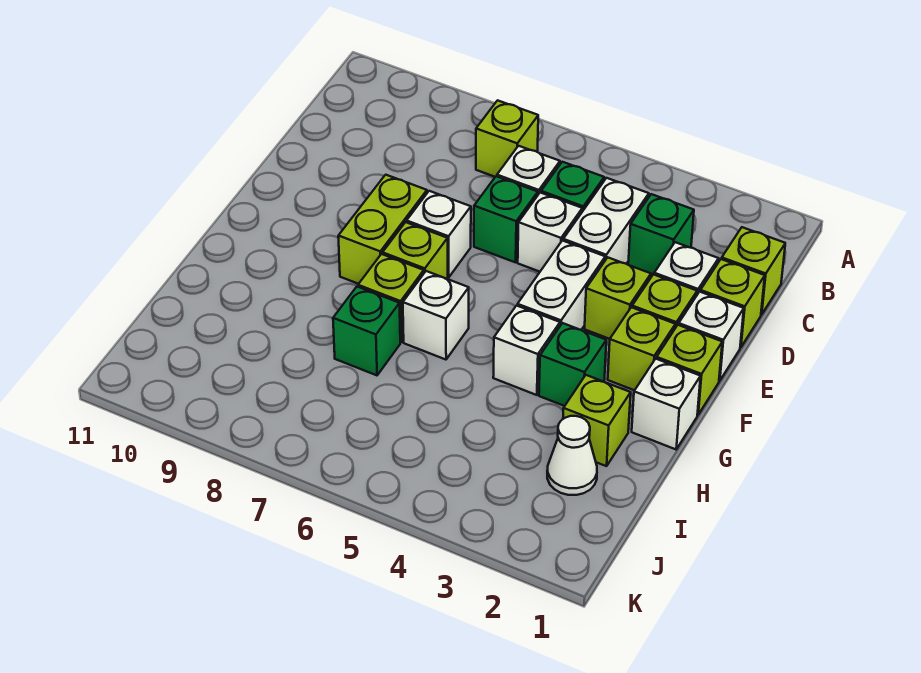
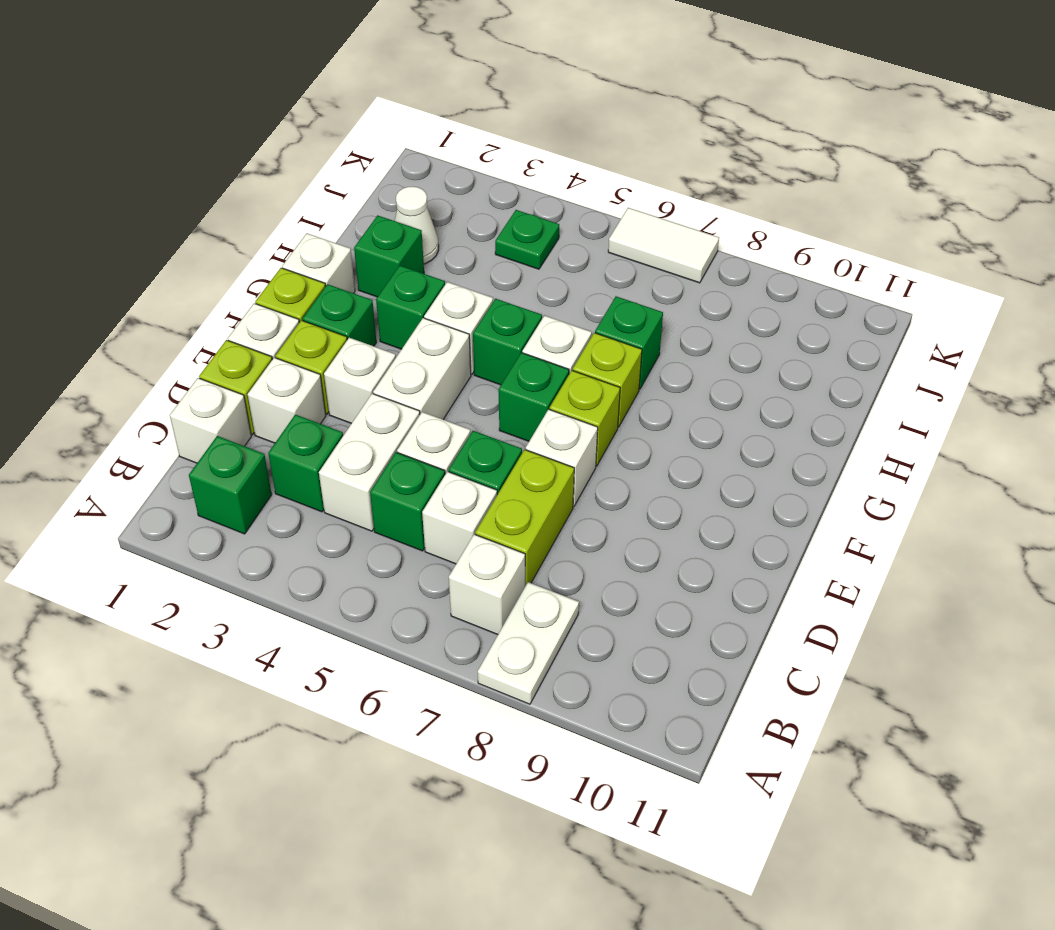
none -> white 1x2 plate [478,582,579,704]
none -> green 1x1 brick [189,436,272,534]
lime 1x1 brick [476,100,538,177] -> white 1x1 brick [449,534,525,635]
lime 1x1 brick [722,227,785,315] -> white 1x1 brick [170,378,251,463]
lime 1x1 brick [585,257,651,339] -> white 1x1 brick [324,338,396,423]
lime 1x2 brick [338,175,427,284] -> lime 1x2 brick moved to [475,450,574,586]
lime 1x1 brick [608,307,675,390] -> green 1x1 brick [303,284,377,346]
none -> green 1x1 brick [499,353,569,441]
none -> green 1x1 brick [473,299,542,385]
lime 1x1 brick [563,375,631,466] -> green 1x1 brick [354,215,424,297]
none -> green 1x1 plate [495,210,559,269]
none -> white 1x2 tile [608,208,719,283]

